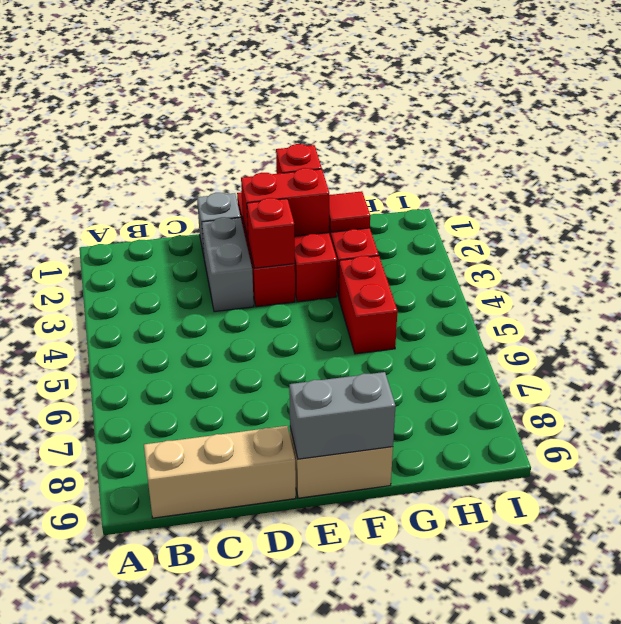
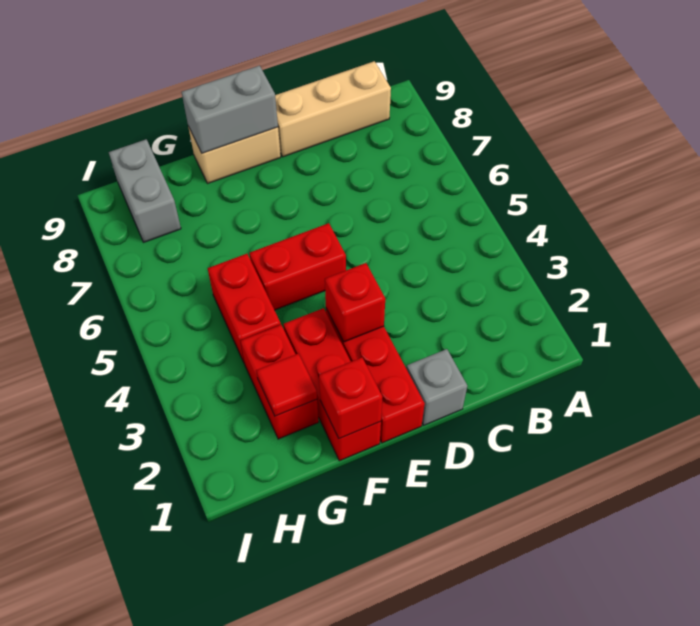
grey 1x2 brick [202,217,254,312] -> grey 1x2 brick moved to [109,139,181,242]
red 1x2 brick [241,168,329,239] -> red 1x2 brick moved to [249,223,346,310]

